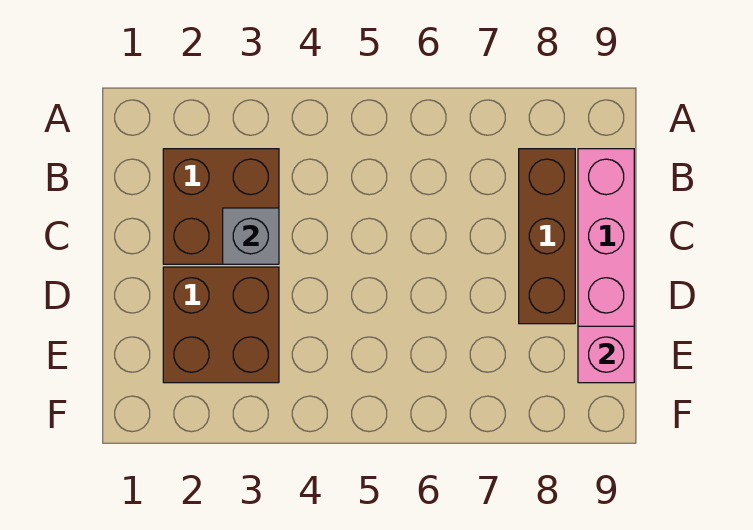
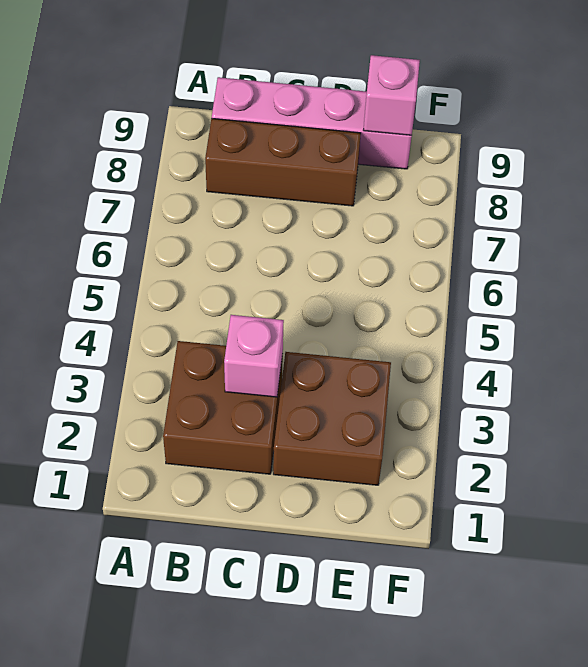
grey 1x1 brick [223,208,279,264] -> pink 1x1 brick [224,315,284,397]

